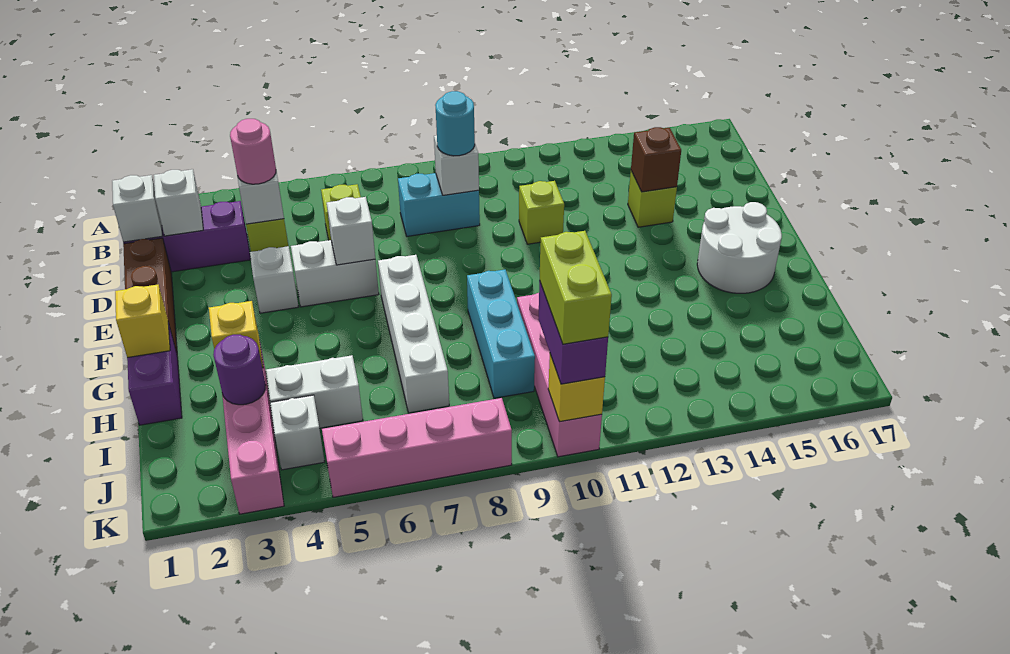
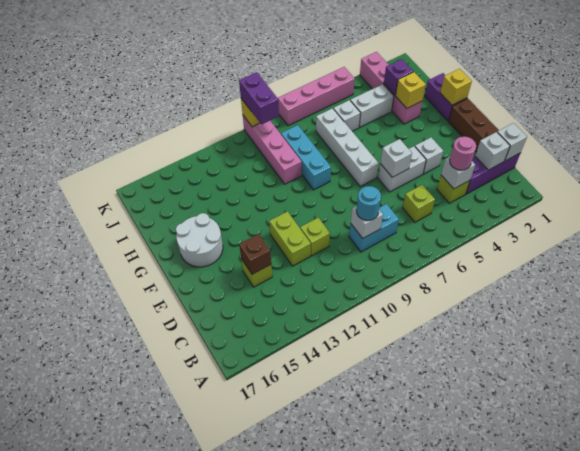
purple 1x1 round brick [213,335,266,405] -> purple 1x1 brick [384,59,413,95]
white 1x1 brick [270,395,325,470] -> white 1x1 brick moved to [333,100,360,131]
lime 1x2 brick [540,231,612,344] -> lime 1x2 brick moved to [269,212,311,266]

